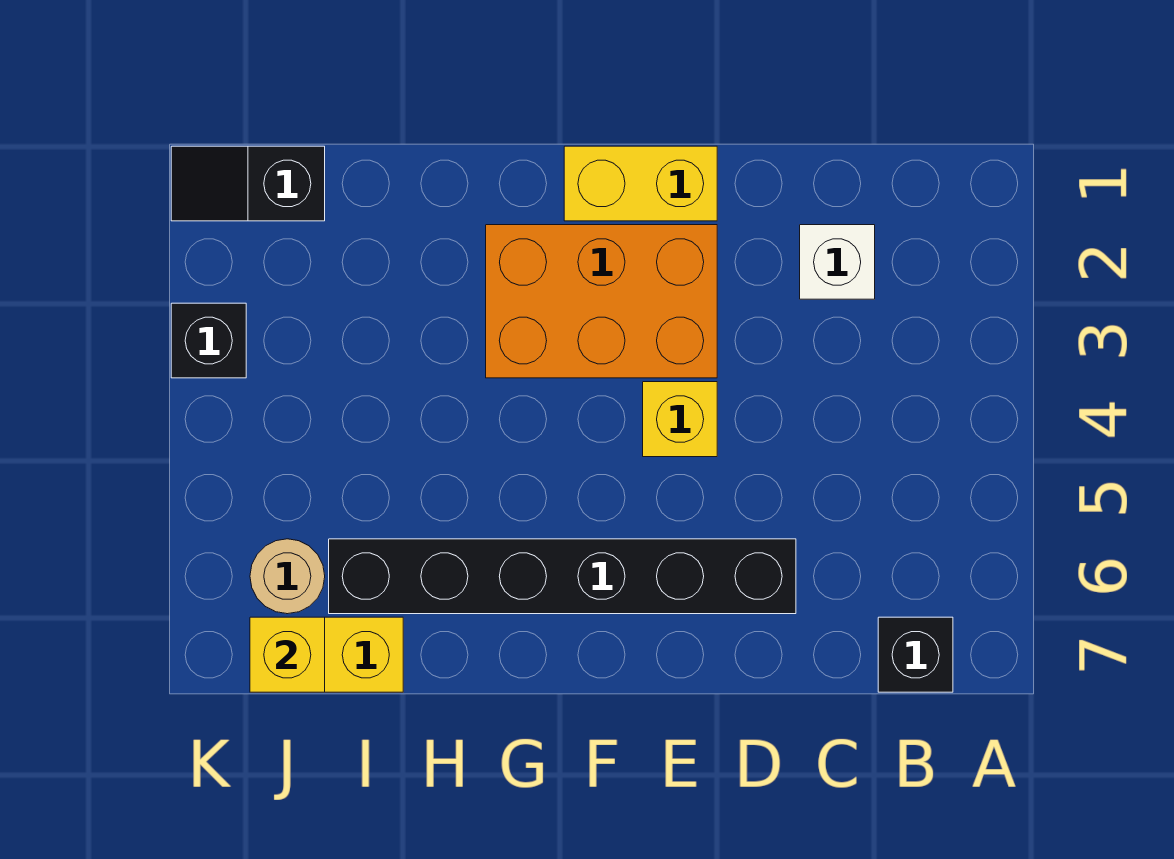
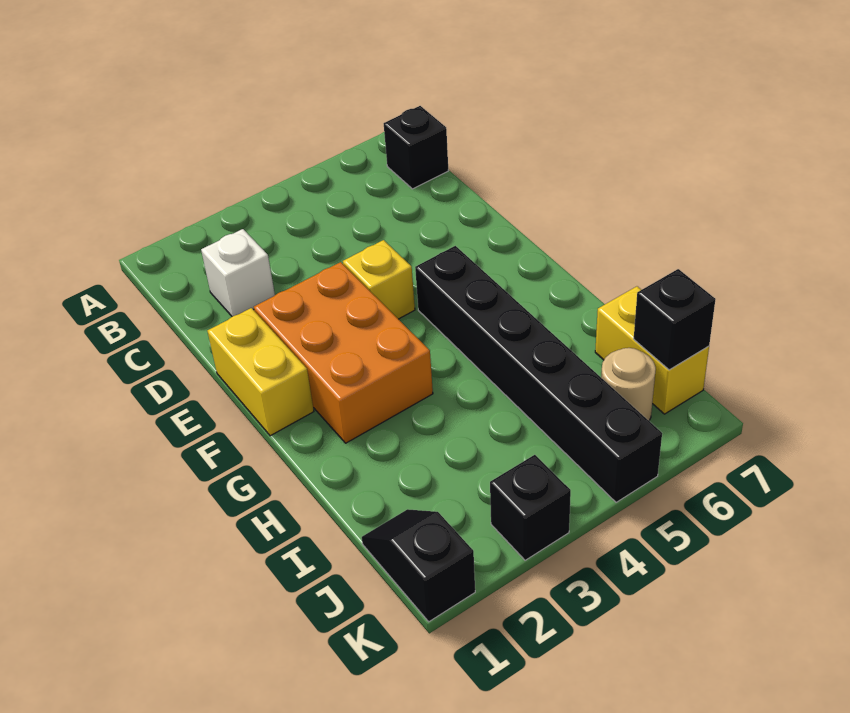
black 1x6 brick [329,539,796,614] -> black 1x6 brick moved to [415,246,662,502]
black 1x2 slope [171,146,325,221] -> black 1x2 slope turned to [362,509,475,622]
yellow 1x1 brick [250,617,325,692] -> black 1x1 brick [634,269,716,370]

